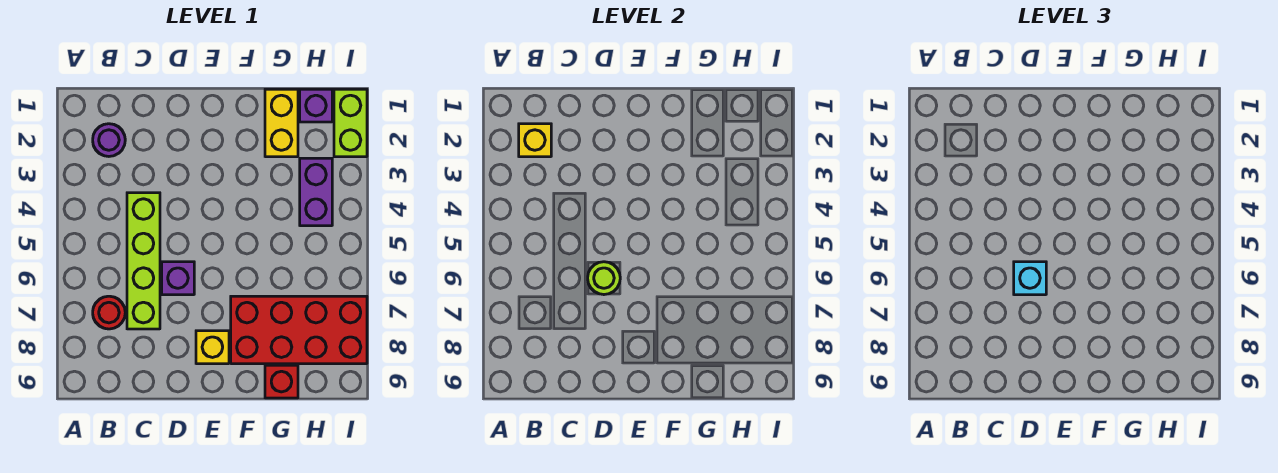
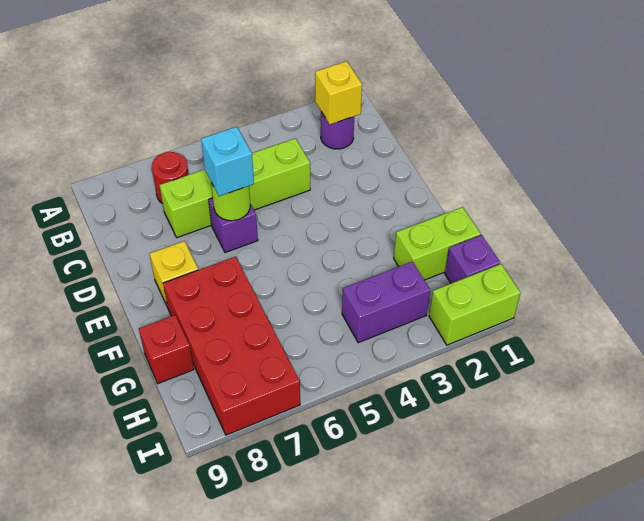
yellow 1x2 brick [265,89,298,157] -> lime 1x2 brick [394,207,481,280]

